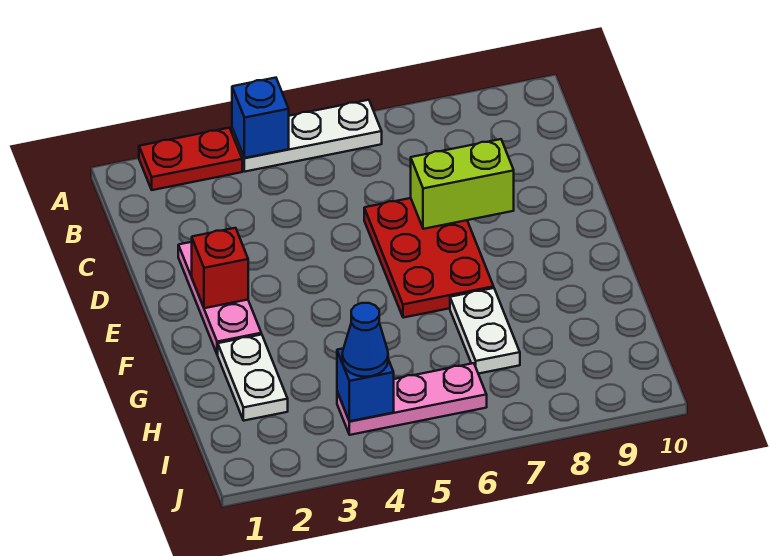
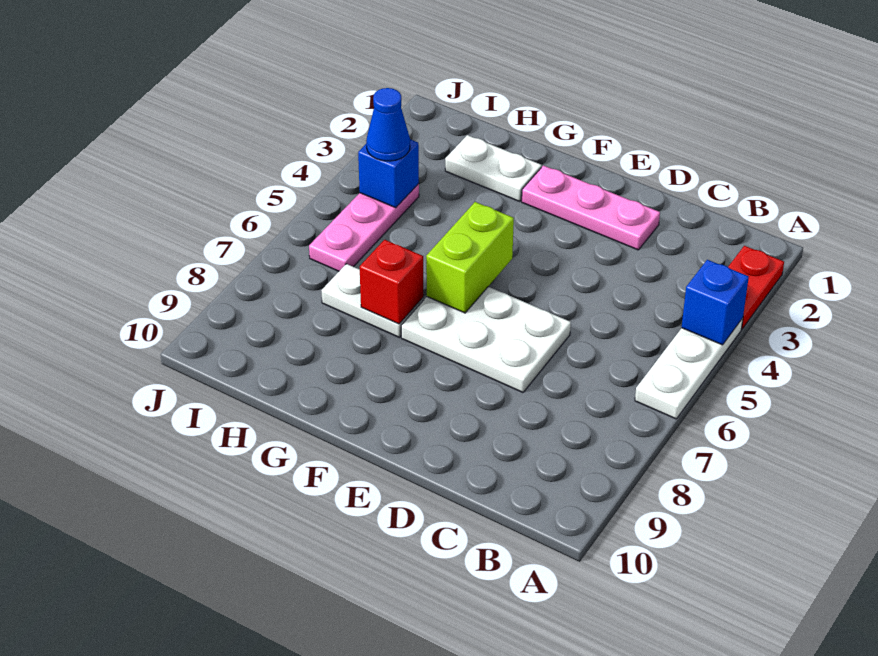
red 2x3 plate [364,198,494,318] -> white 2x3 plate [401,287,571,392]
lime 1x2 brick [411,139,514,229] -> lime 1x2 brick moved to [426,202,514,313]
red 1x1 brick [192,228,248,308] -> red 1x1 brick moved to [360,240,423,324]

